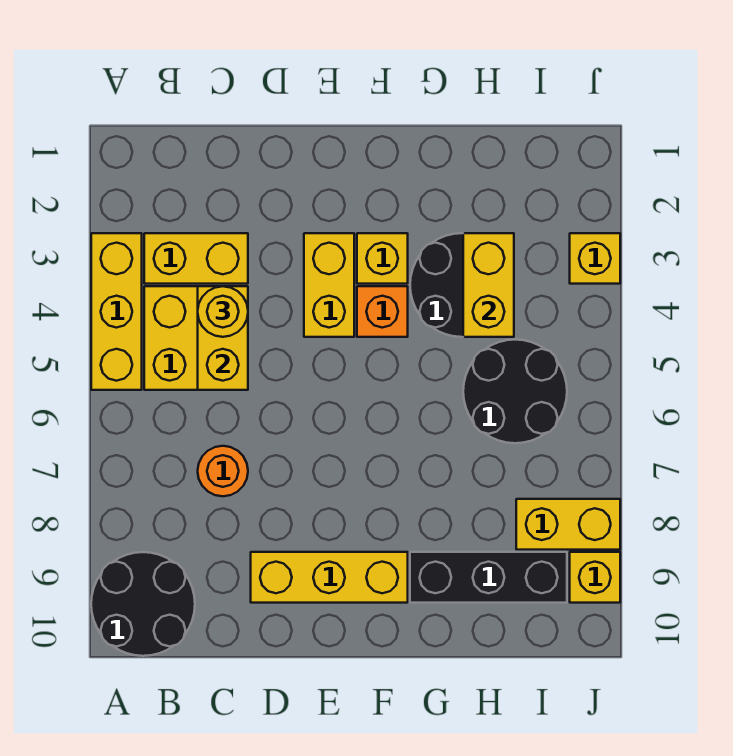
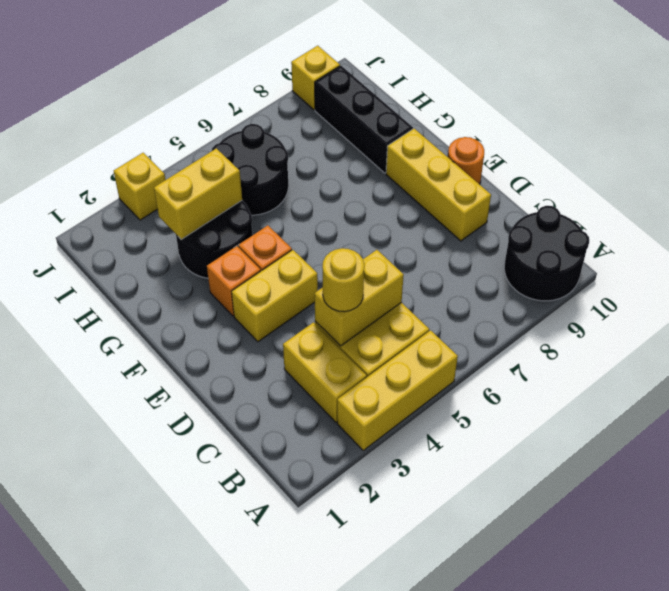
orange 1x1 round brick [198,446,248,496] -> orange 1x1 round brick moved to [448,137,484,184]
yellow 1x1 brick [357,233,408,284] -> orange 1x1 brick [207,246,261,316]
yellow 1x2 brick [516,499,620,550] -> none

